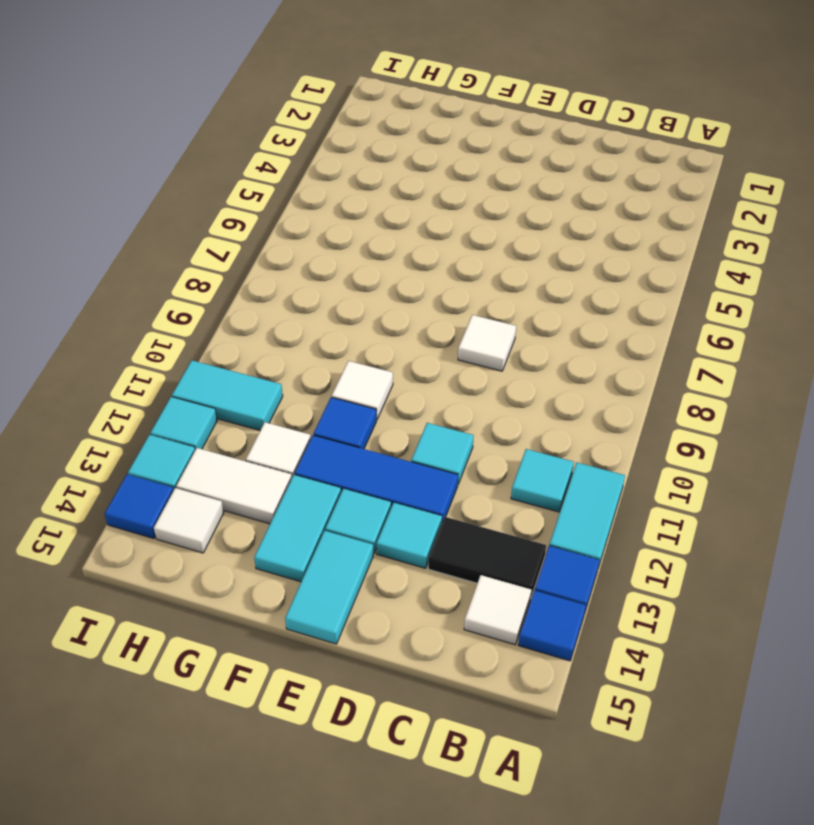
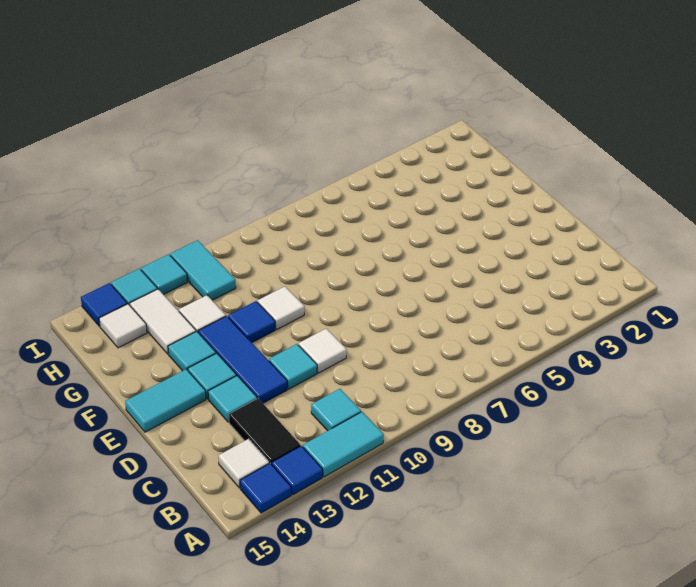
white 1x1 tile [458,315,516,371] -> white 1x1 tile moved to [298,329,346,373]
cyan 1x2 tile [254,475,341,582] -> cyan 1x1 tile [168,331,216,371]

